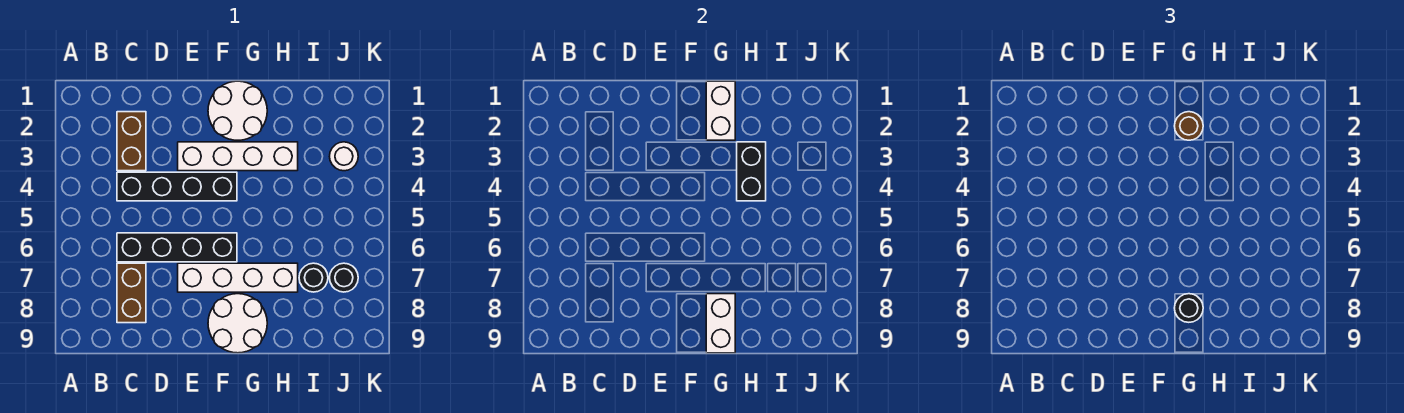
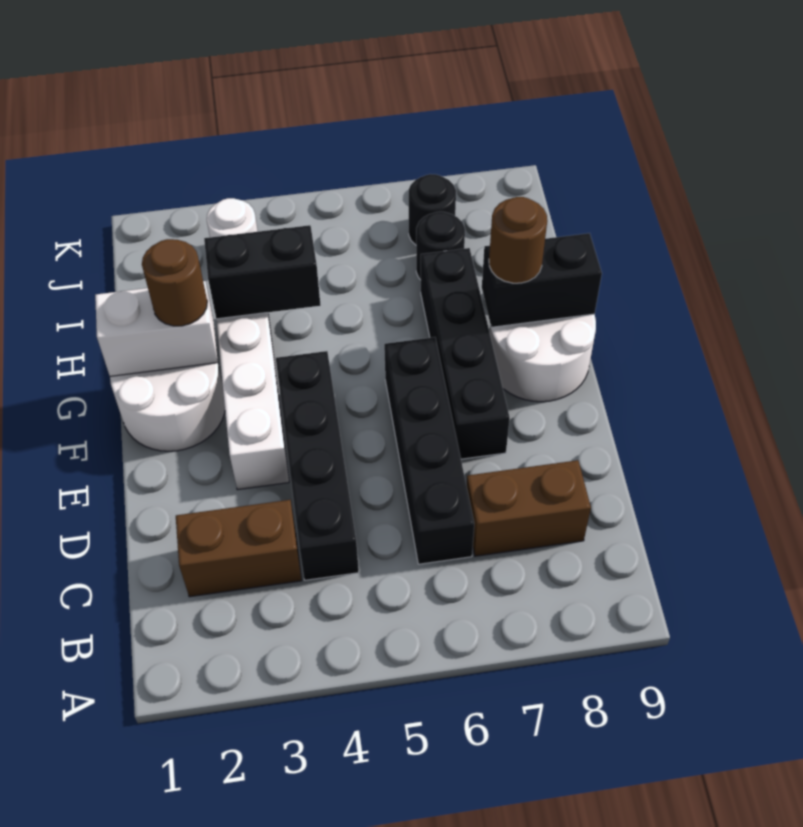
white 1x4 brick [178,263,298,292] -> black 1x4 brick [421,248,510,459]
white 1x2 brick [706,294,735,353] -> black 1x2 brick [482,233,602,327]
black 1x1 round brick [1175,294,1203,322] -> brown 1x1 round brick [489,197,547,283]

